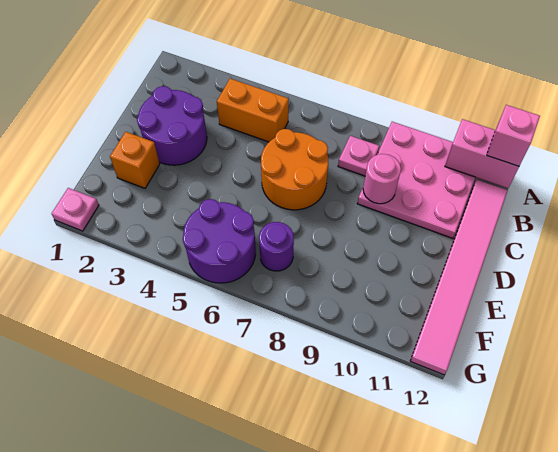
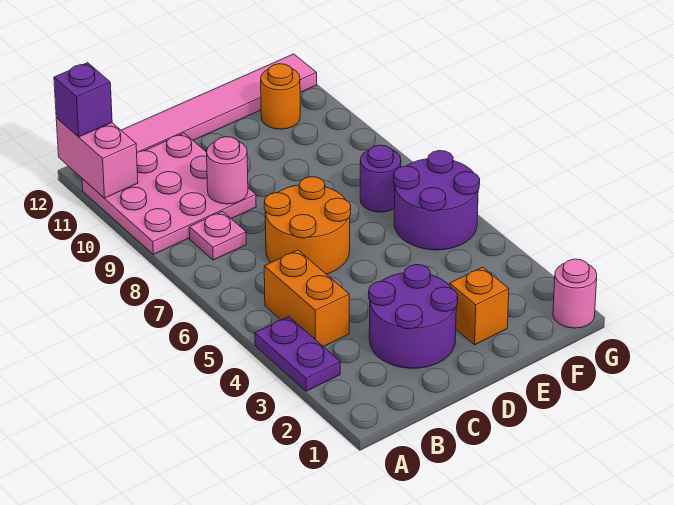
none -> purple 1x2 plate [255,317,340,391]
pink 1x1 brick [487,105,540,166] -> purple 1x1 brick [54,63,112,137]
none -> orange 1x1 round brick [261,64,300,129]
pink 1x1 plate [51,188,99,231] -> pink 1x1 round brick [553,259,597,328]

